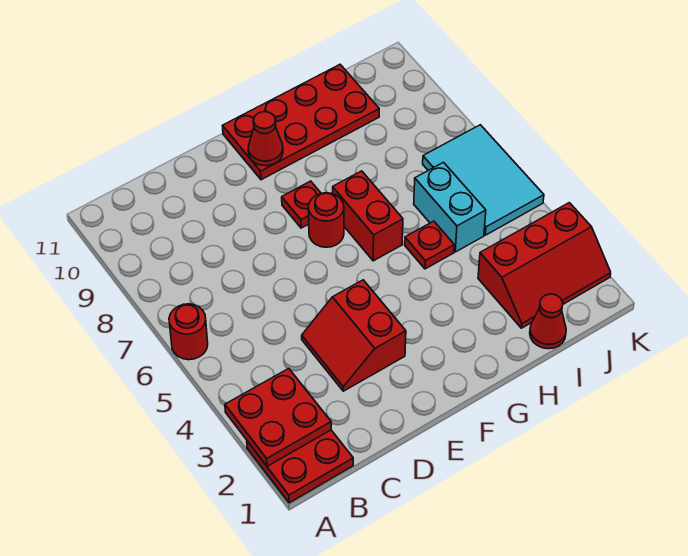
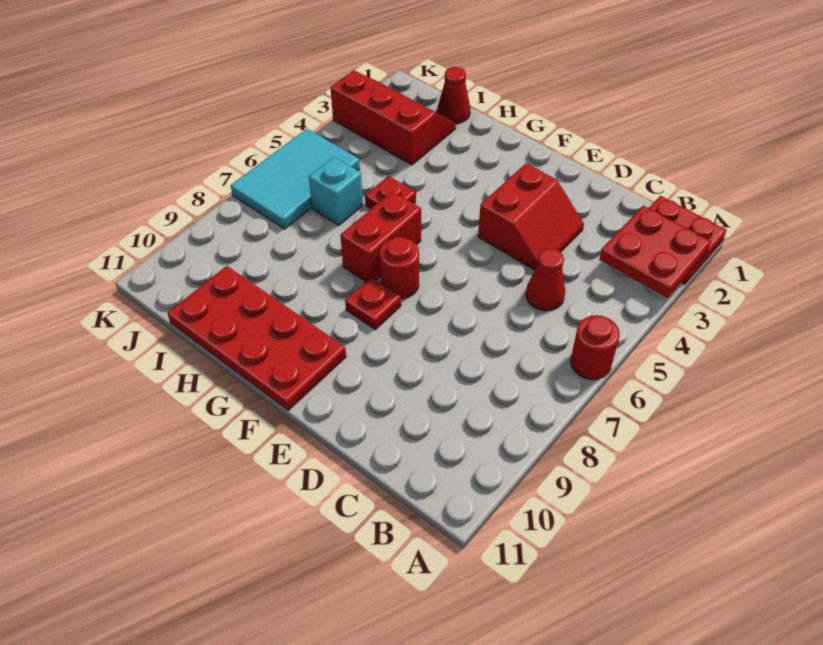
red 1x1 cone [248,112,283,166] -> red 1x1 cone moved to [526,249,565,311]
cyan 1x2 brick [414,162,486,252] -> cyan 1x1 brick [309,157,363,225]

